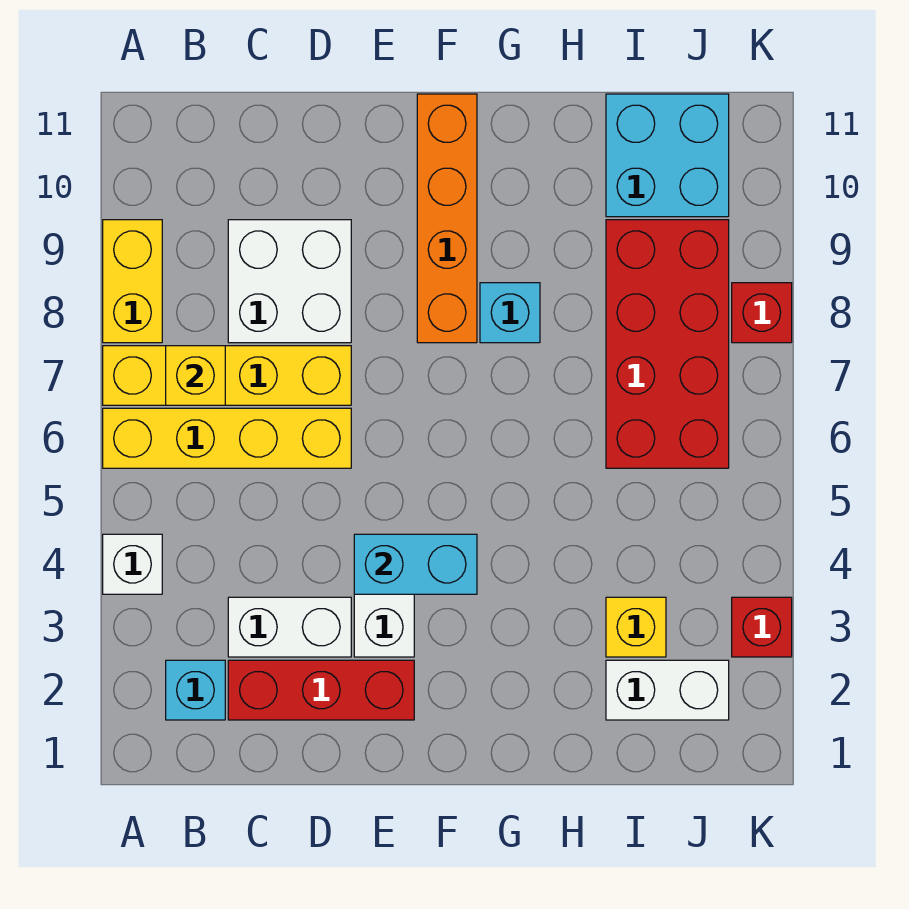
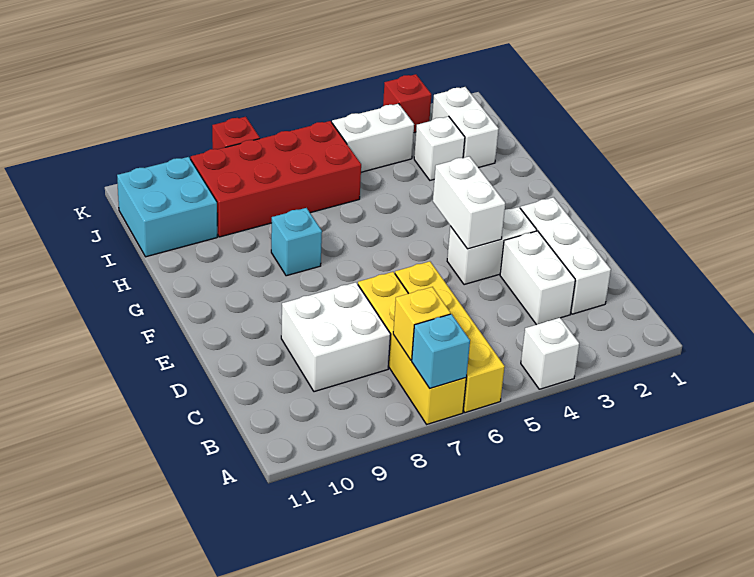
yellow 1x2 brick [103,220,162,343] -> none
cyan 1x1 brick [166,660,225,720] -> cyan 1x1 brick moved to [412,314,470,388]
red 1x3 brick [228,660,414,720] -> white 1x3 brick [520,197,611,314]
cyan 1x2 brick [354,534,477,594] -> white 1x2 brick [433,156,505,249]
orange 1x4 brick [417,94,477,343] -> none
yellow 1x1 brick [606,597,666,657] -> white 1x1 brick [414,116,465,180]
none -> white 1x2 brick [332,104,414,172]

